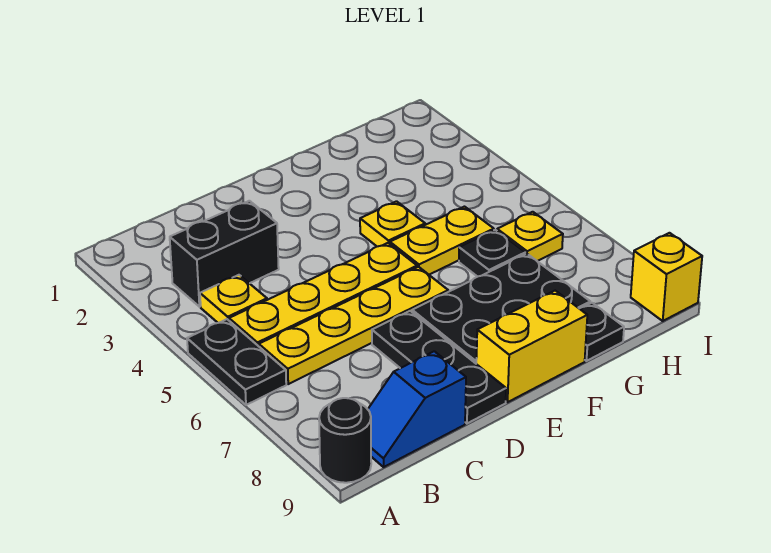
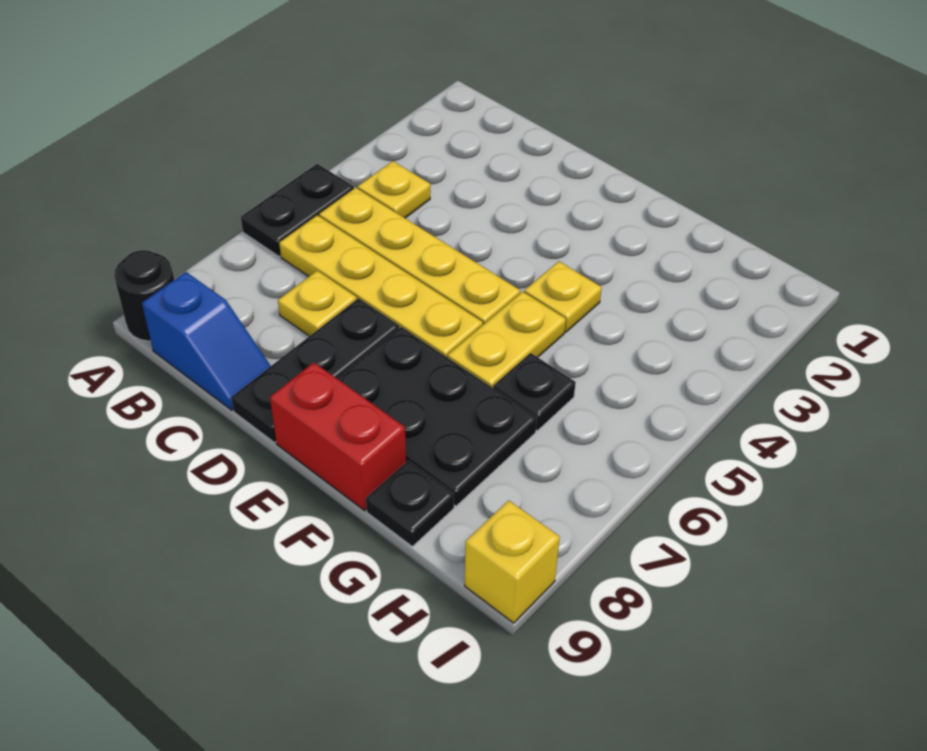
black 1x2 brick [170,201,279,307] -> none
blue 1x2 slope [368,351,466,467] -> blue 1x2 slope turned to [142,272,271,410]
yellow 1x2 brick [476,291,587,402] -> red 1x2 brick [270,362,406,510]
yellow 1x2 plate [390,207,494,275] -> yellow 1x2 plate turned to [448,292,566,388]
yellow 1x1 plate [497,212,563,261] -> yellow 1x1 plate moved to [278,271,357,336]

